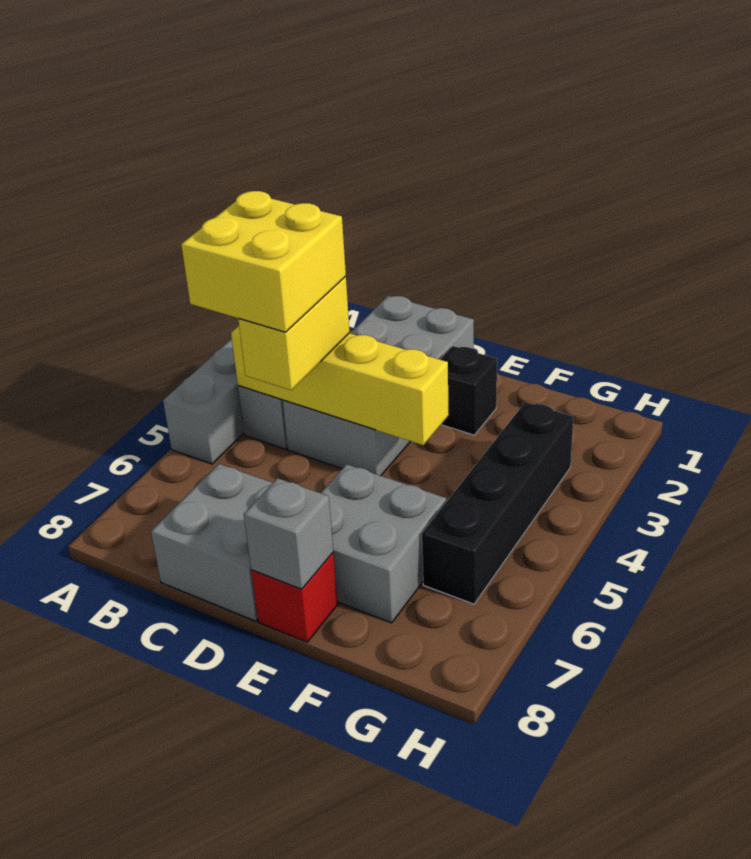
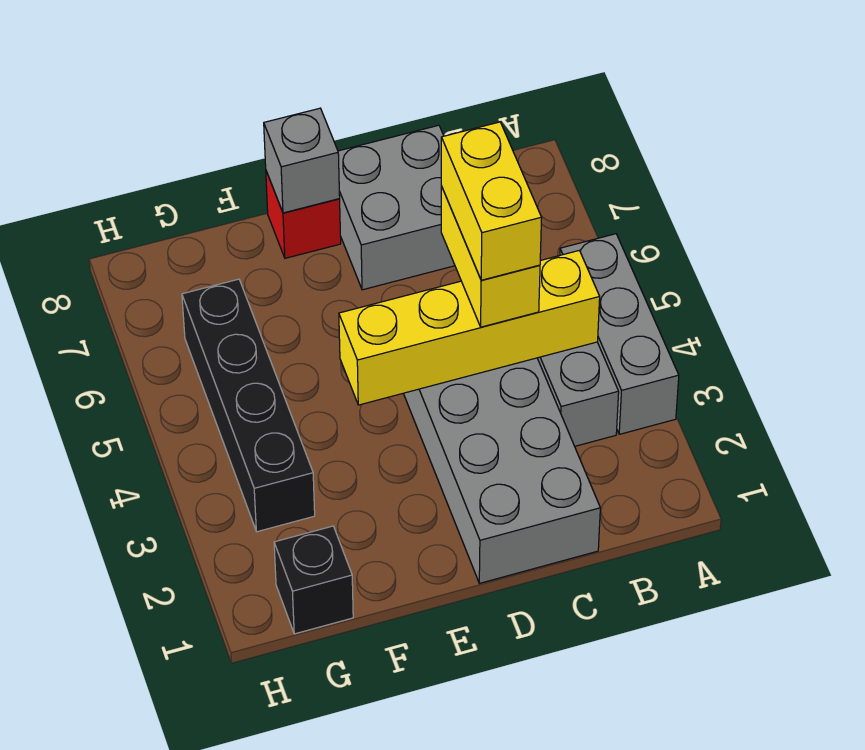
yellow 2x2 brick [181,191,346,332] -> yellow 1x2 brick [441,122,542,280]
black 1x1 brick [440,346,497,435] -> black 1x1 brick moved to [274,526,353,634]
grey 2x2 brick [321,464,446,623] -> none

